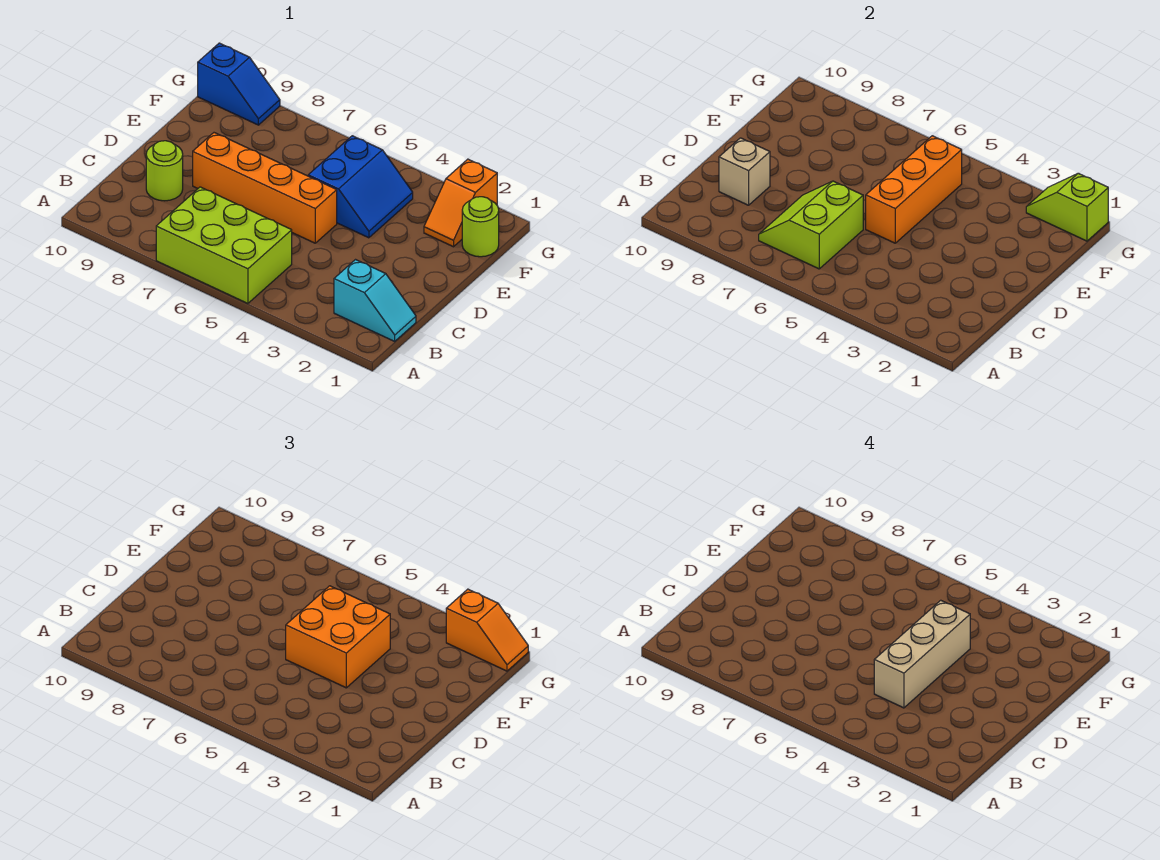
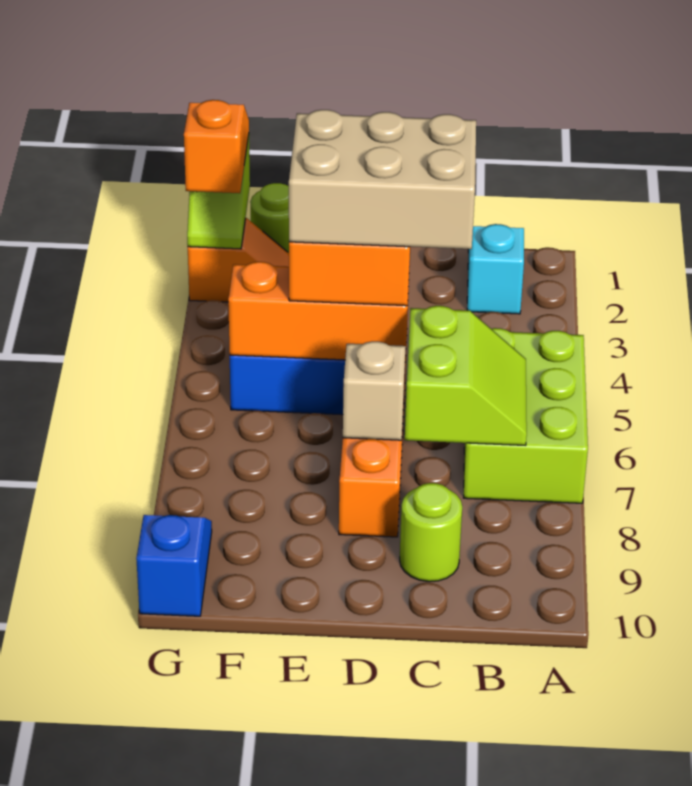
lime 2x2 slope [759,181,863,269] -> lime 2x2 slope turned to [405,306,527,445]
tan 1x3 brick [874,600,970,708] -> tan 2x3 brick [289,110,476,249]
tan 1x1 brick [719,138,770,205] -> tan 1x1 brick moved to [343,341,406,440]

